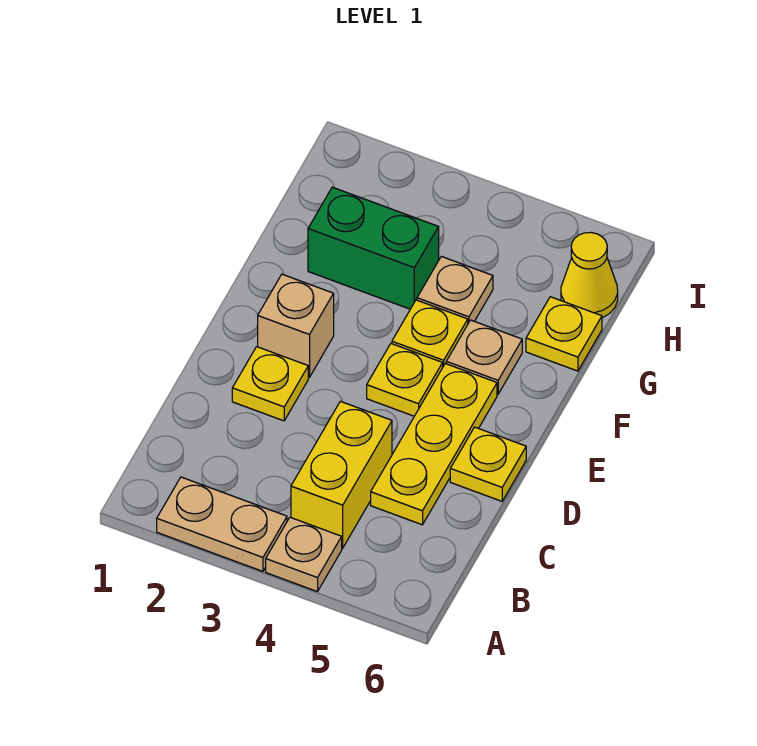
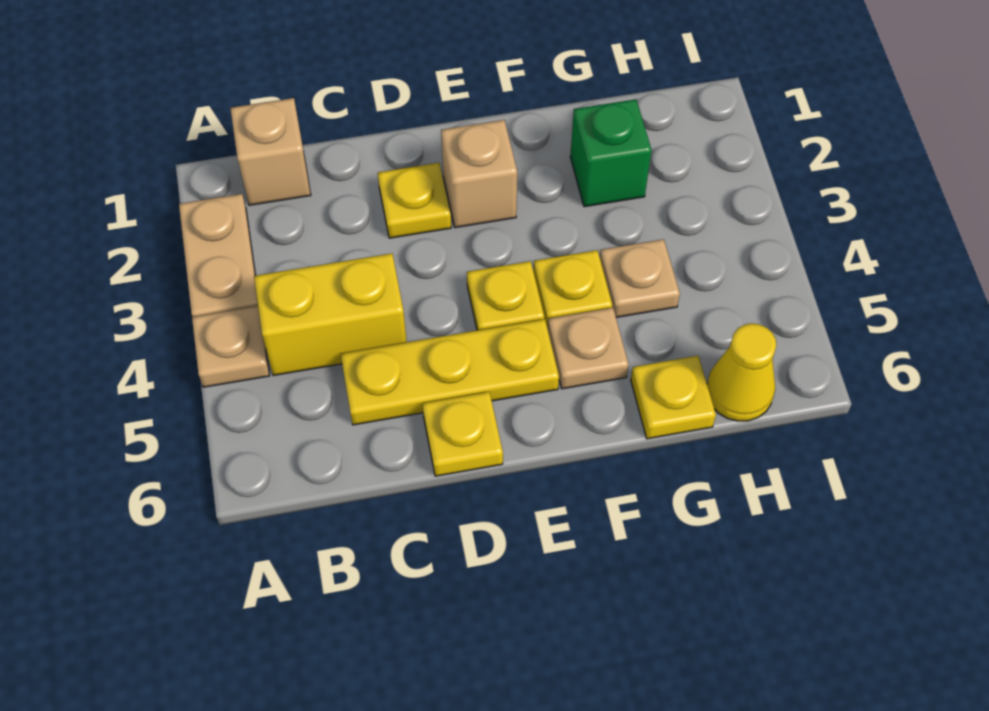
none -> tan 1x1 brick [230,98,311,205]
green 1x2 brick [308,187,439,309] -> green 1x1 brick [570,99,652,207]

